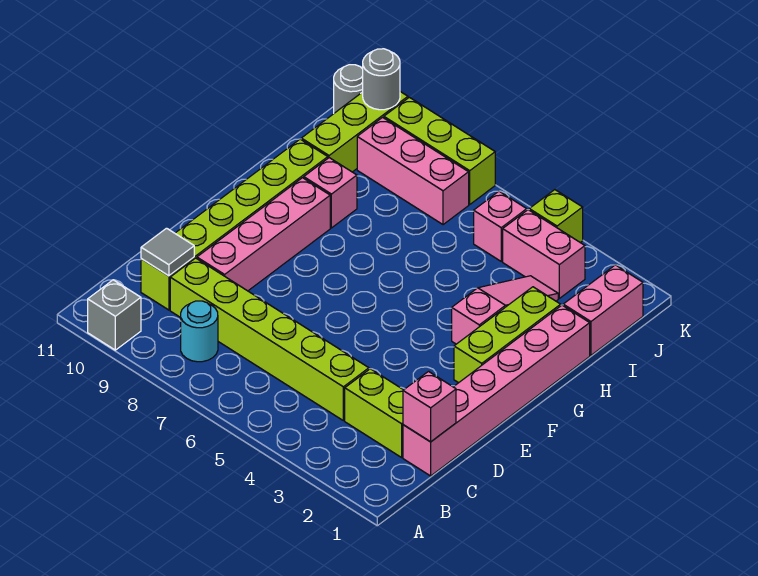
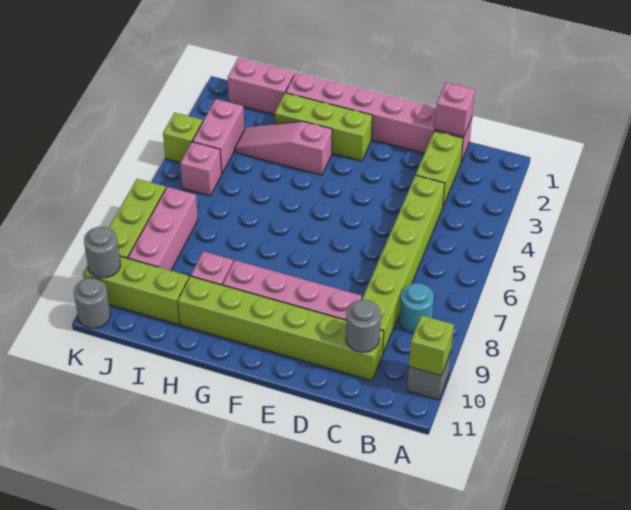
none -> lime 1x1 brick [409,315,454,376]
grey 1x1 tile [141,228,194,276] -> grey 1x1 round brick [346,300,381,352]

